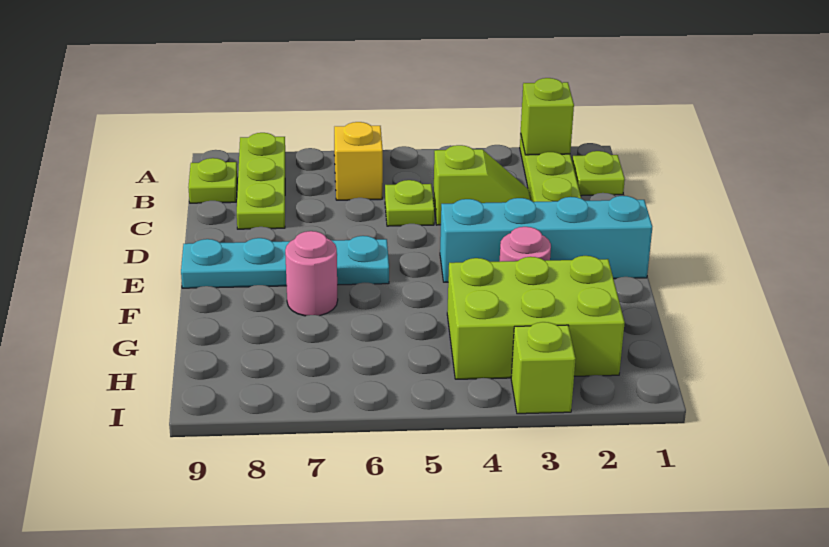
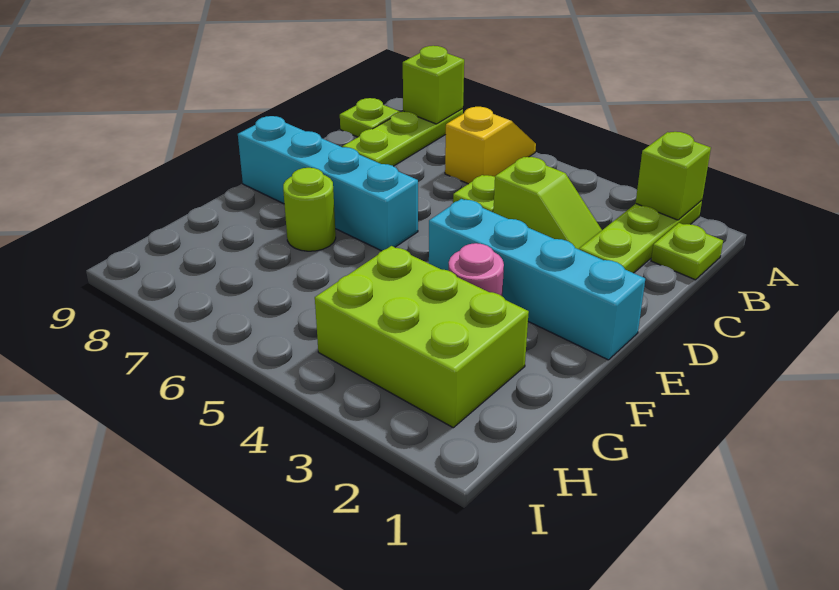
cyan 1x4 plate [181,236,389,288] -> cyan 1x4 brick [238,116,418,251]
pink 1x1 round brick [285,231,338,316] -> lime 1x1 round brick [283,168,336,251]
lime 1x1 brick [511,322,576,414] -> lime 1x1 brick moved to [403,46,464,124]

